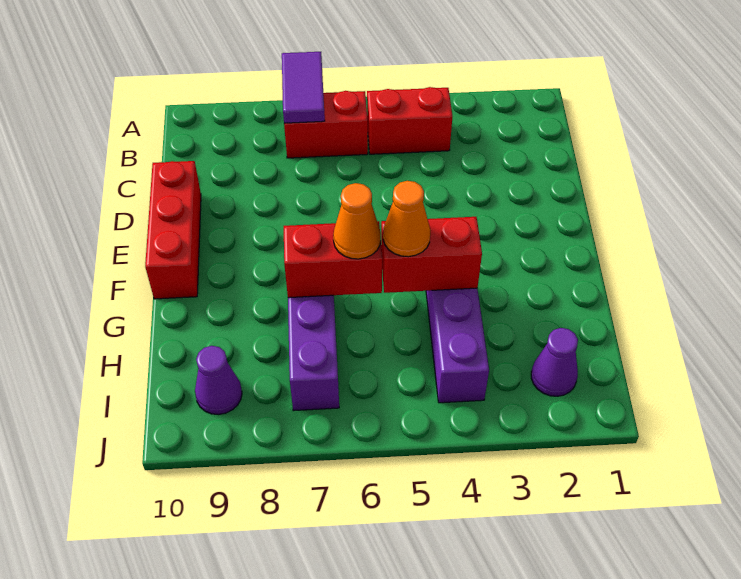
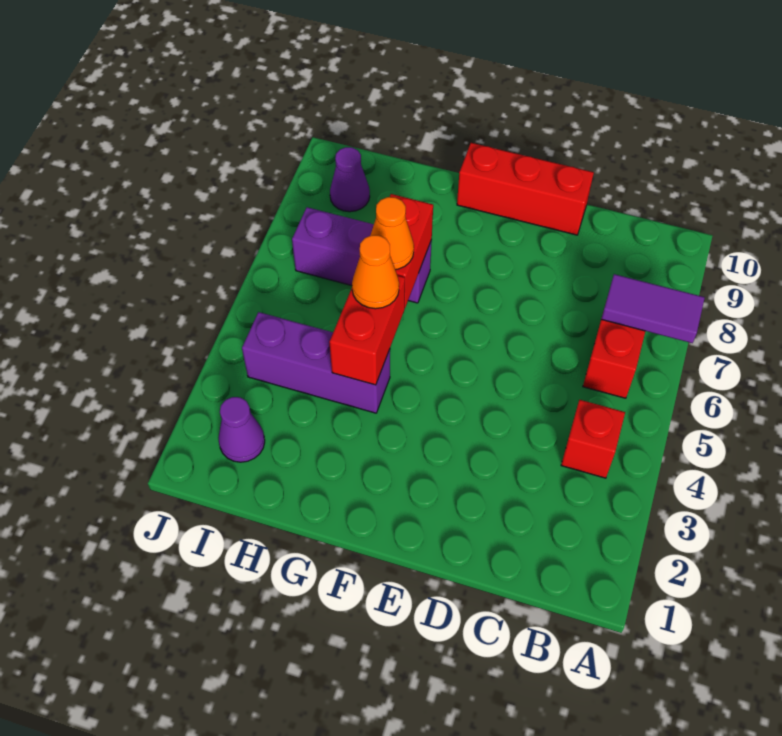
red 1x2 brick [367,87,453,154] -> red 1x1 brick [561,400,625,478]

